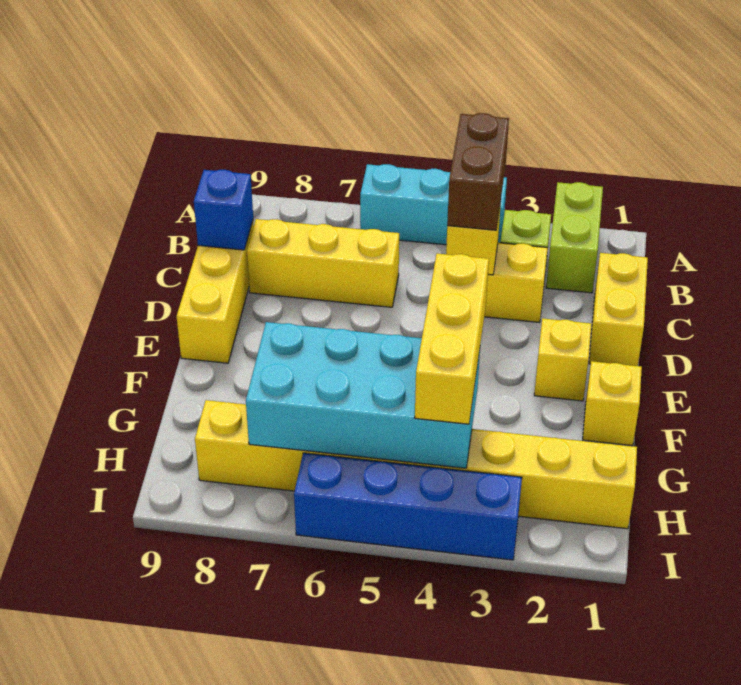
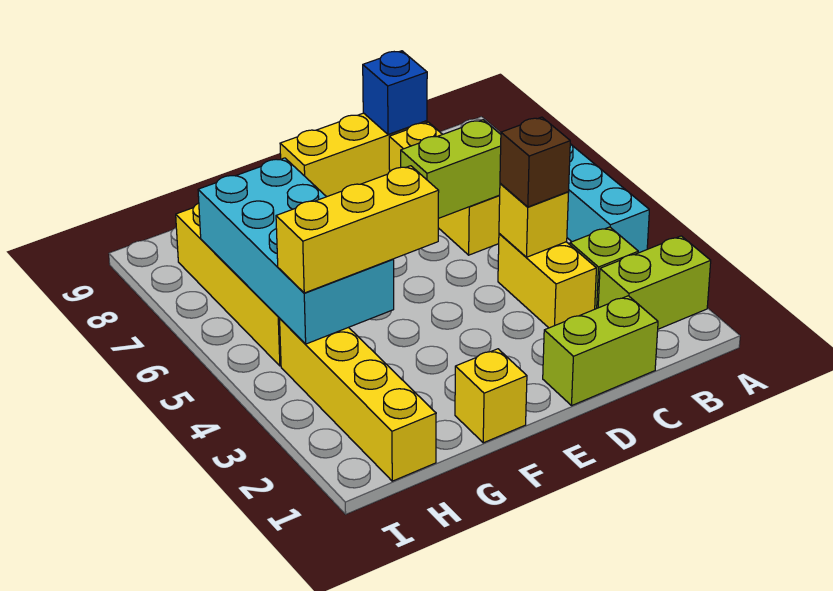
brown 1x2 brick [447,113,509,230] -> brown 1x1 brick [500,117,570,207]
yellow 1x2 brick [589,253,648,366] -> lime 1x2 brick [543,296,658,405]
none -> lime 1x2 brick [401,120,501,218]
yellow 1x1 brick [534,318,592,401] -> none
blue 1x4 brick [294,453,522,560] -> none

